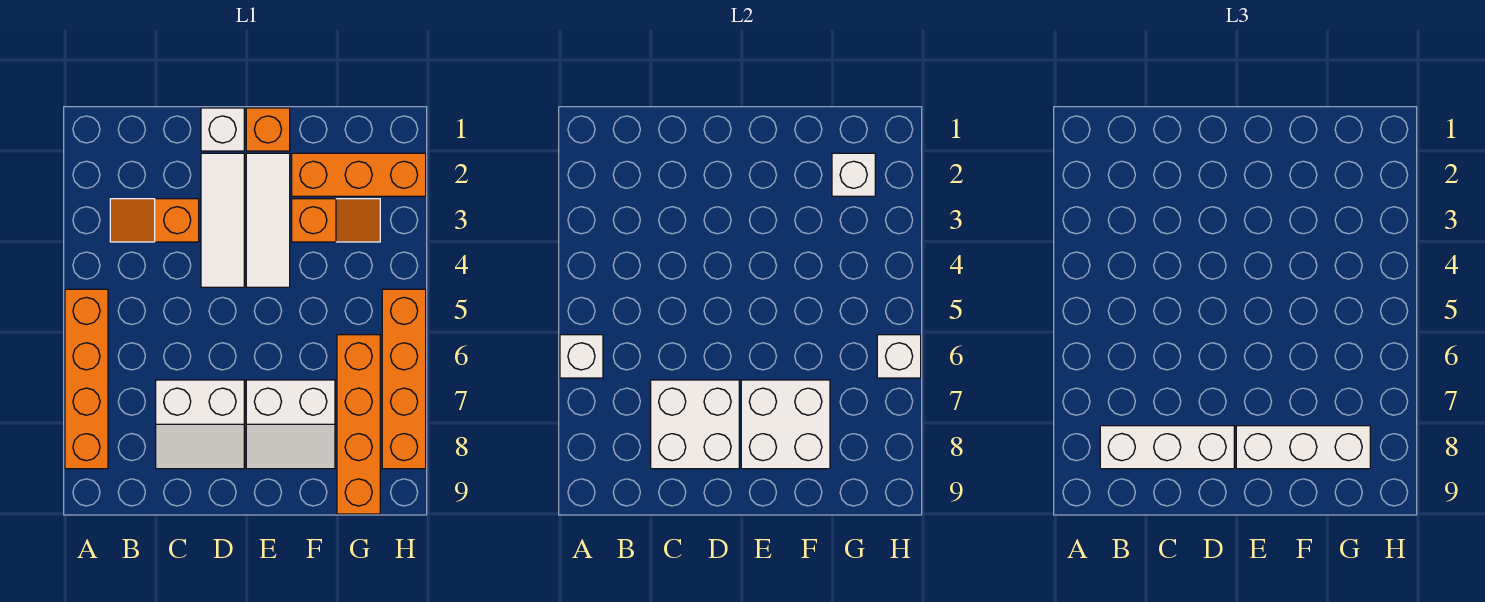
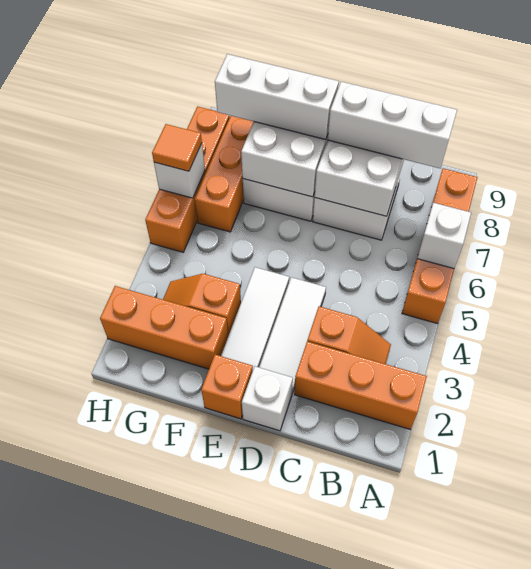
none -> orange 1x3 brick [294,342,427,429]
white 1x1 brick [832,153,875,196] -> none
none -> orange 1x1 tile [152,124,202,171]

